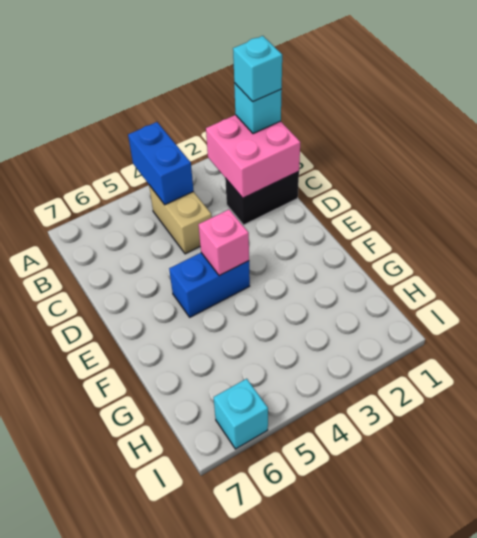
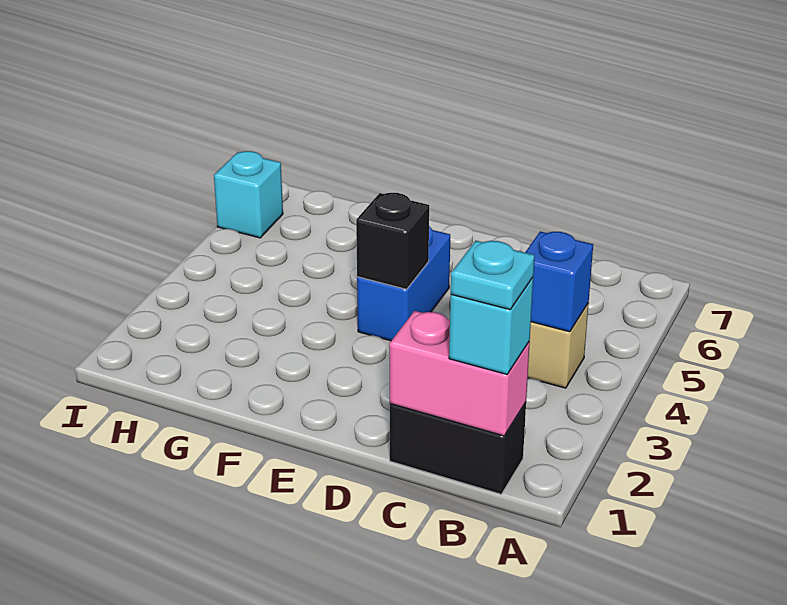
blue 1x2 brick [128,122,193,205] -> blue 1x1 brick [525,232,593,332]
pink 2x2 brick [206,115,300,198] -> pink 1x2 brick [389,311,530,436]
cyan 1x1 brick [233,36,282,102] -> cyan 1x1 plate [451,241,535,309]
black 1x2 brick [225,172,299,225] -> black 1x2 brick turned to [390,403,526,494]
pink 1x1 brick [198,209,249,276] -> black 1x1 brick [356,193,429,289]

